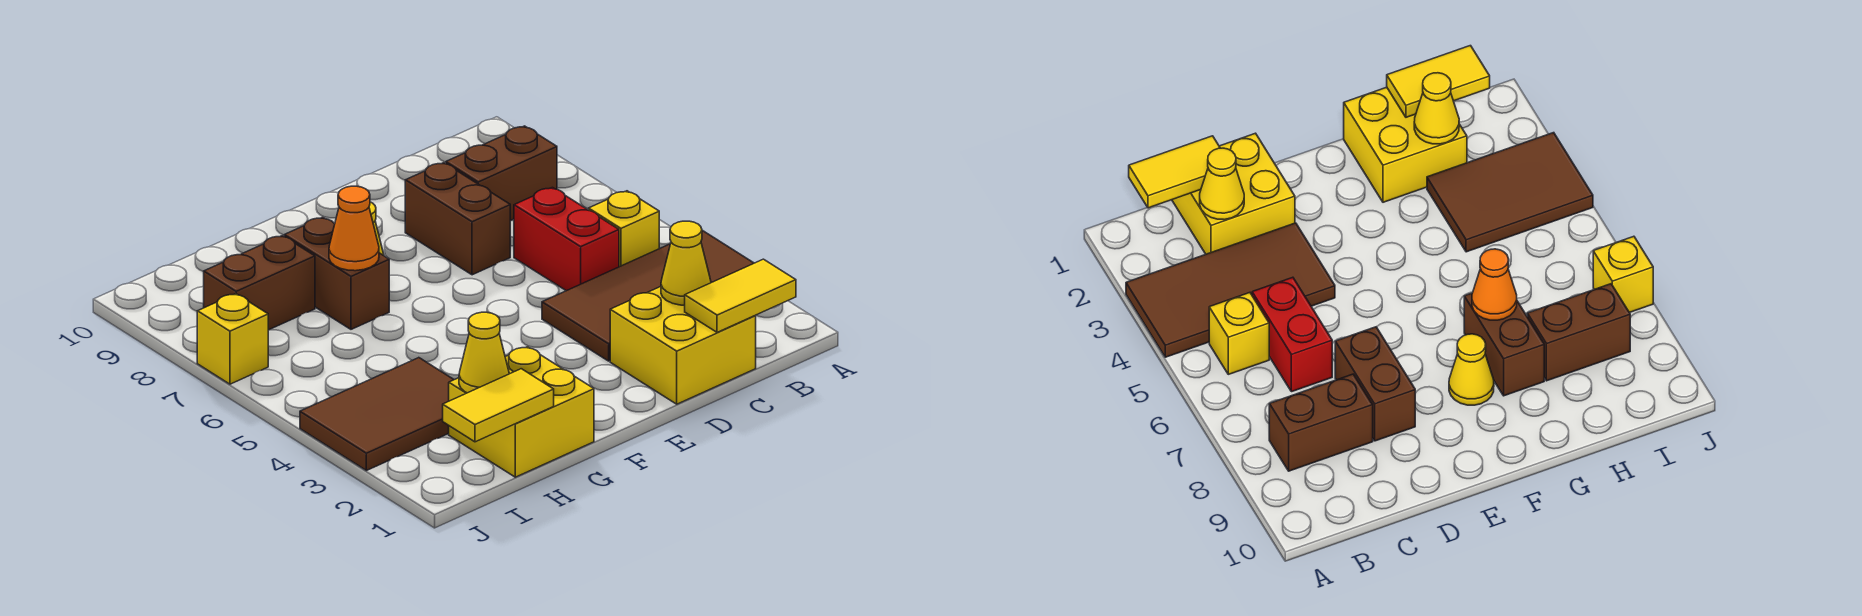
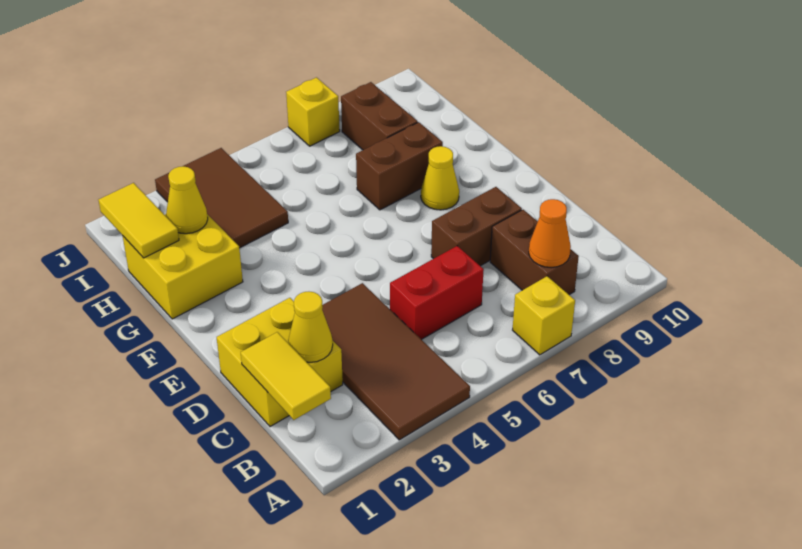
yellow 1x1 brick [589,191,659,267] -> yellow 1x1 brick moved to [513,276,575,355]
orange 1x1 cone [329,186,379,271] -> orange 1x1 cone moved to [529,199,571,268]

